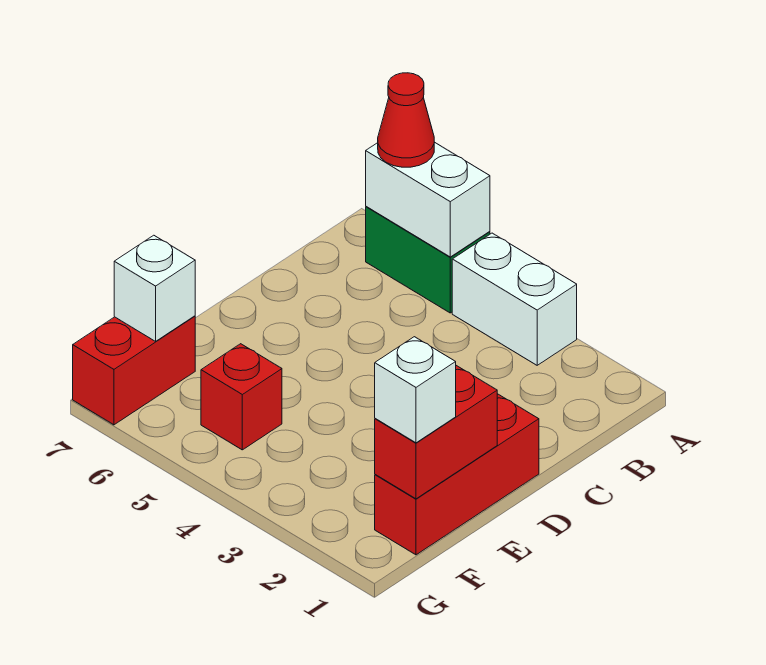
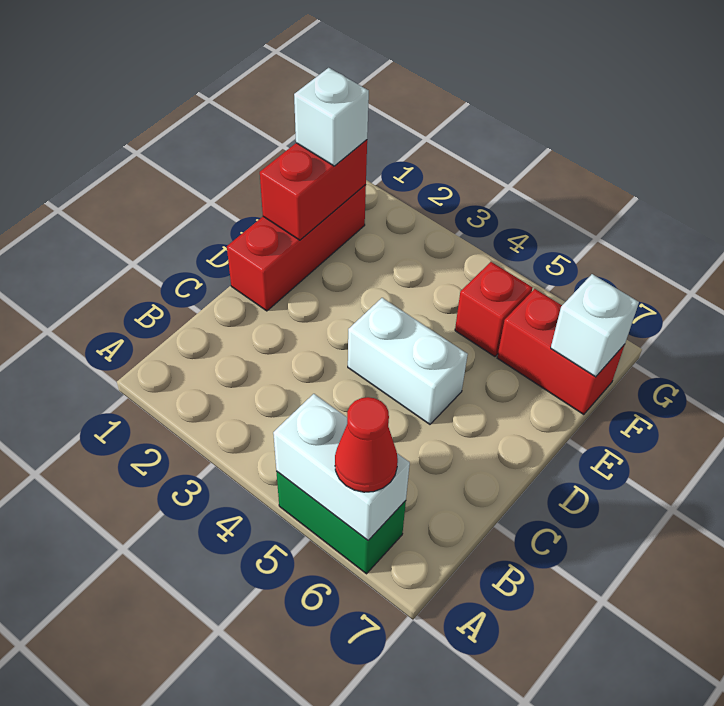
white 1x2 brick [452,233,577,365] -> white 1x2 brick moved to [348,298,468,424]
red 1x2 brick [73,316,195,425] -> red 1x2 brick turned to [497,289,625,415]

